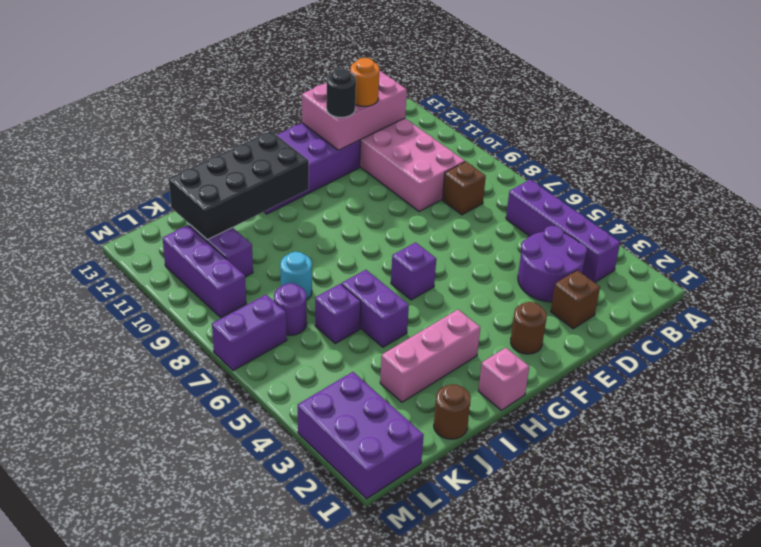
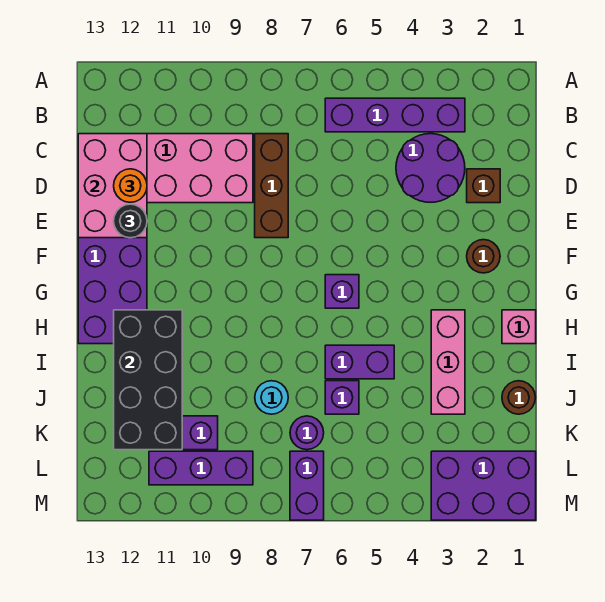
brown 1x1 brick [442,162,486,215] -> brown 1x3 brick [255,134,288,238]

